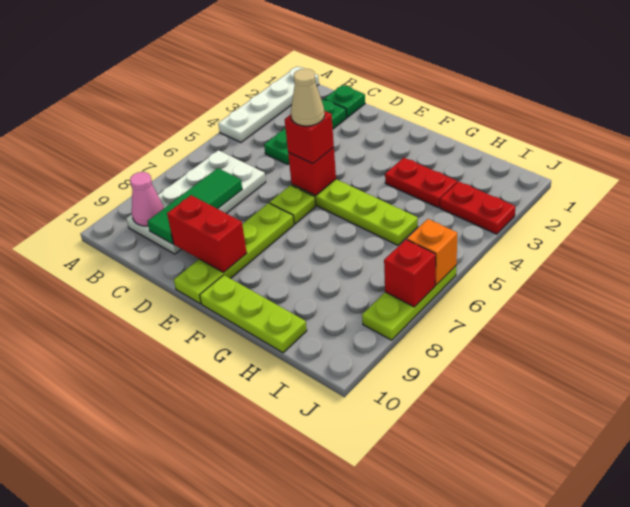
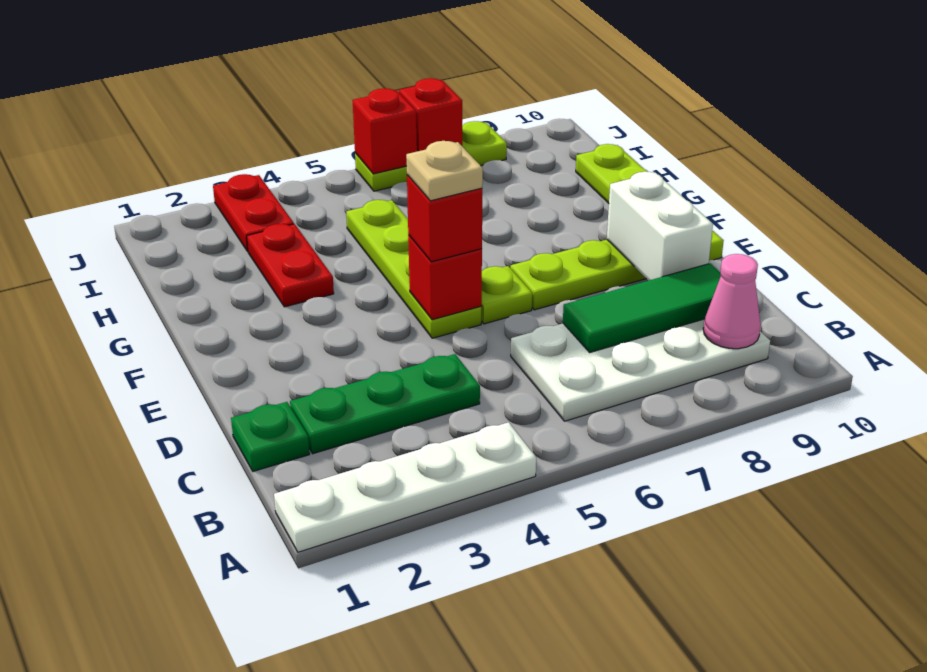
red 1x2 brick [167,195,247,272] -> white 1x2 brick [607,172,713,281]
tan 1x1 cone [291,69,325,126] -> tan 1x1 plate [406,141,483,201]
orange 1x1 brick [407,219,457,285] -> red 1x1 brick [353,88,417,174]

